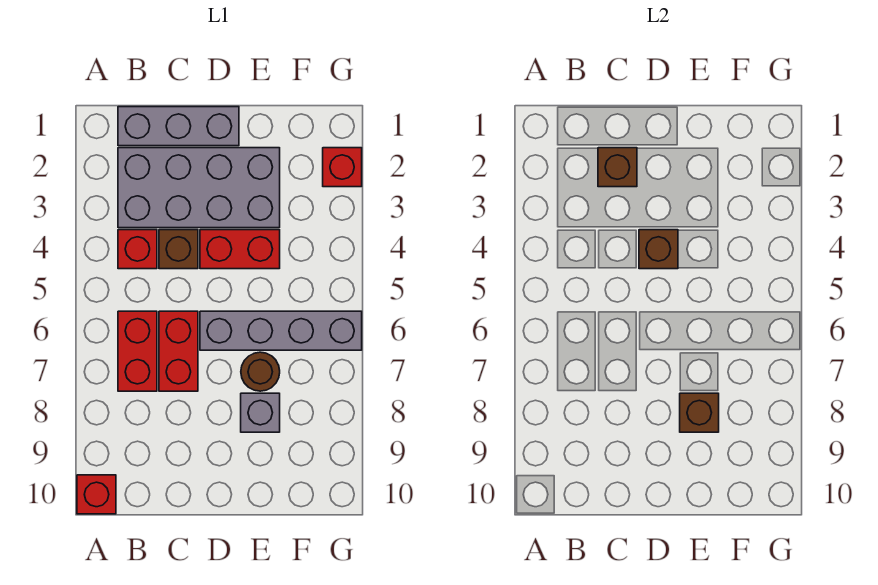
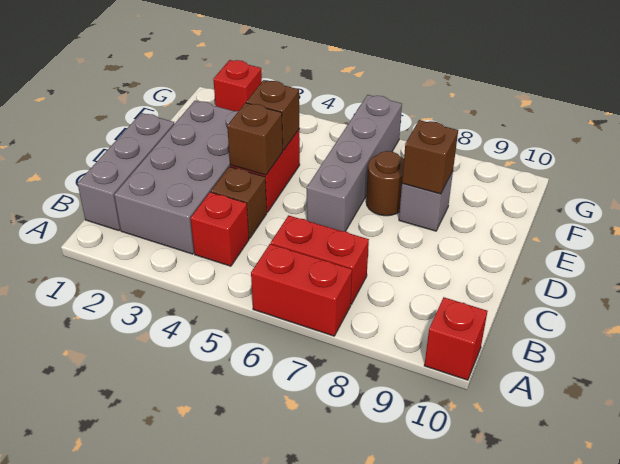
brown 1x1 brick [598,148,637,187] -> brown 1x1 brick moved to [246,80,299,150]
red 1x2 brick [159,311,198,391] -> red 1x2 brick moved to [251,244,352,336]

